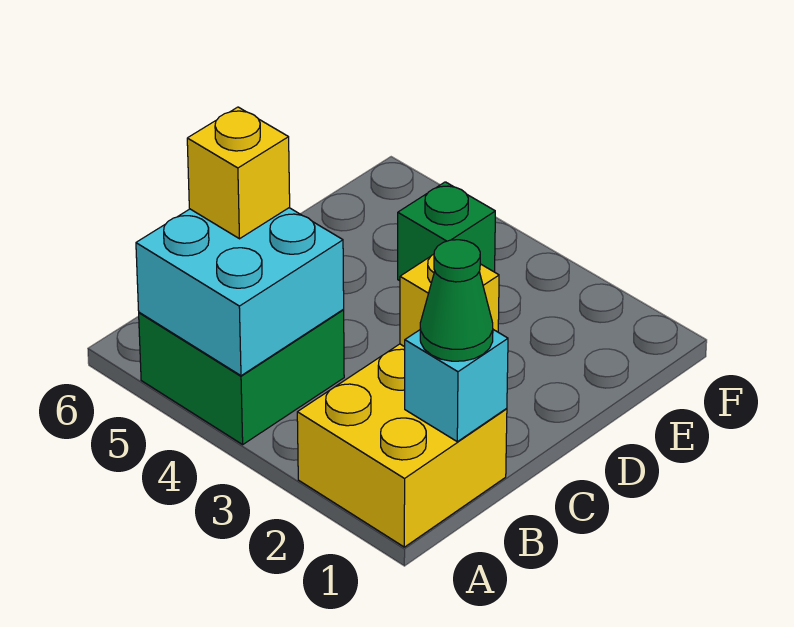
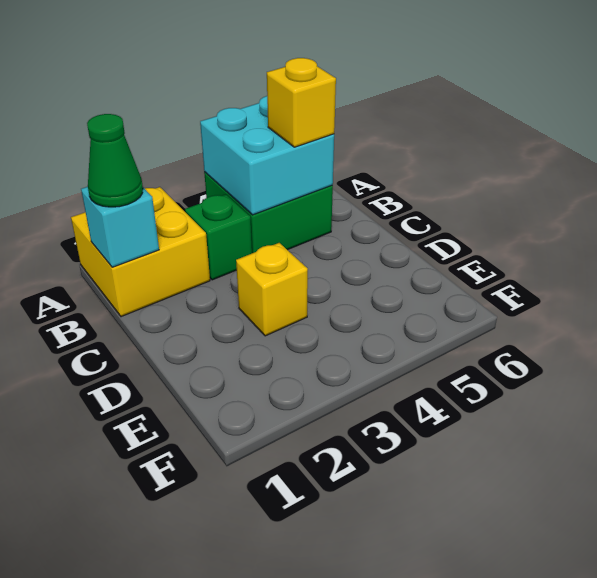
green 1x1 brick [398,182,495,281] -> green 1x1 brick moved to [185,194,252,280]

